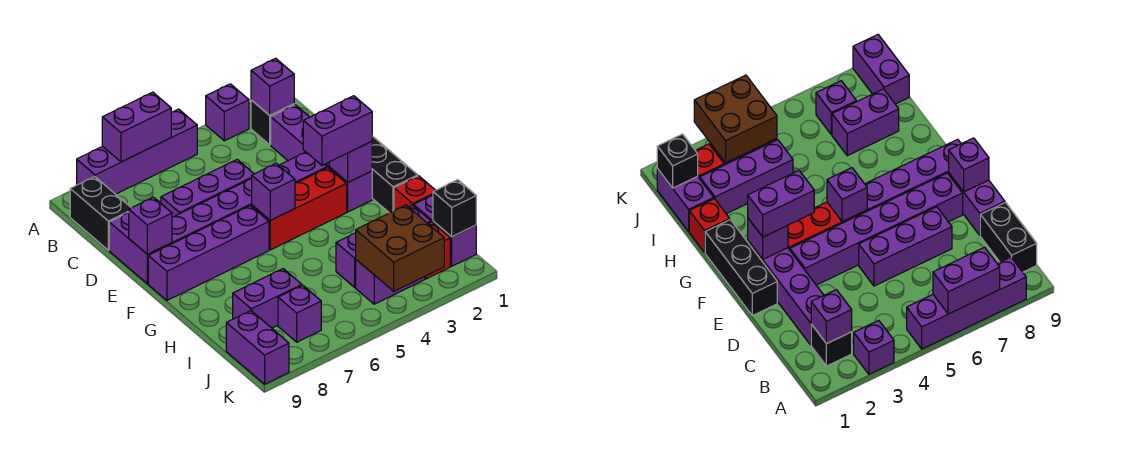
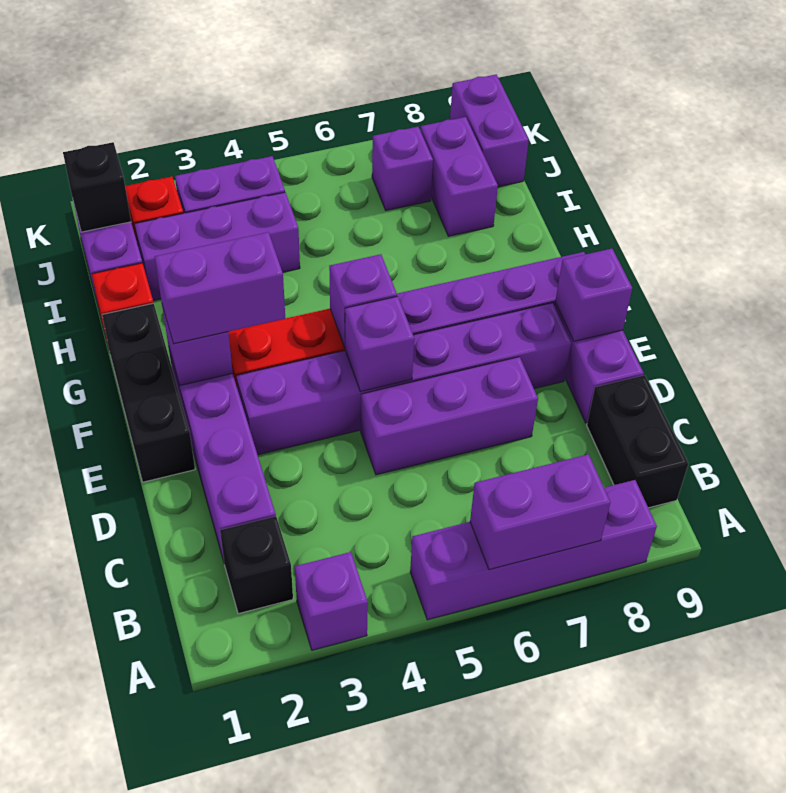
purple 1x1 brick [251,58,294,115] -> purple 1x1 brick moved to [345,296,414,391]
purple 1x2 brick [233,269,302,328] -> purple 1x2 brick turned to [420,117,498,236]
brown 2x2 brick [356,205,444,291] -> none

